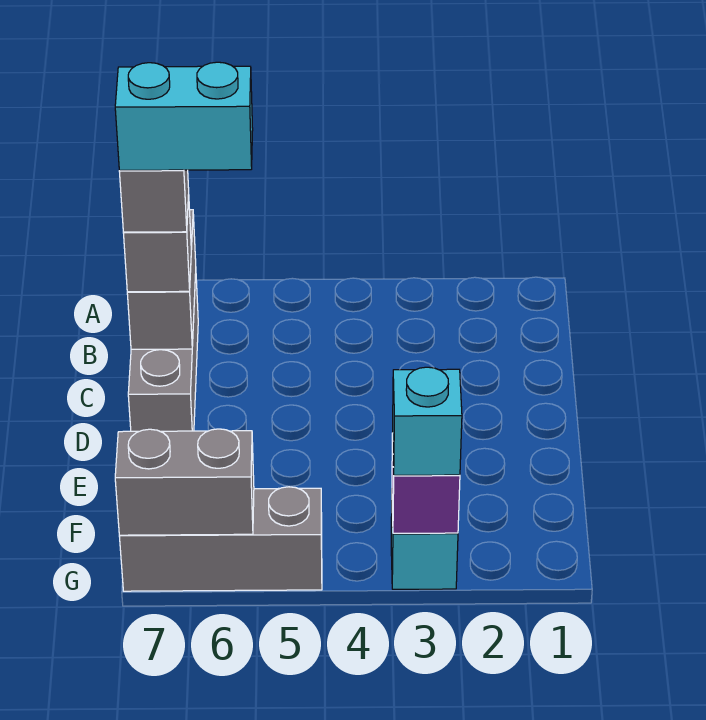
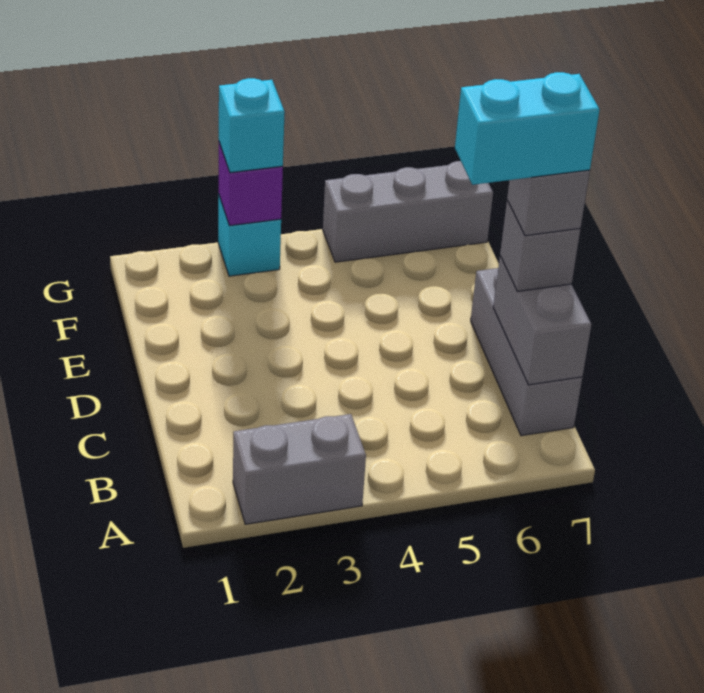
grey 1x2 brick [115,429,254,535] -> grey 1x2 brick moved to [233,414,366,524]

